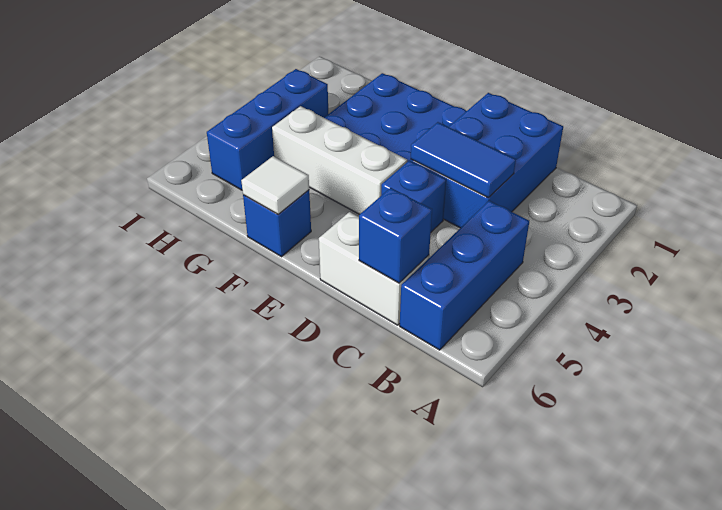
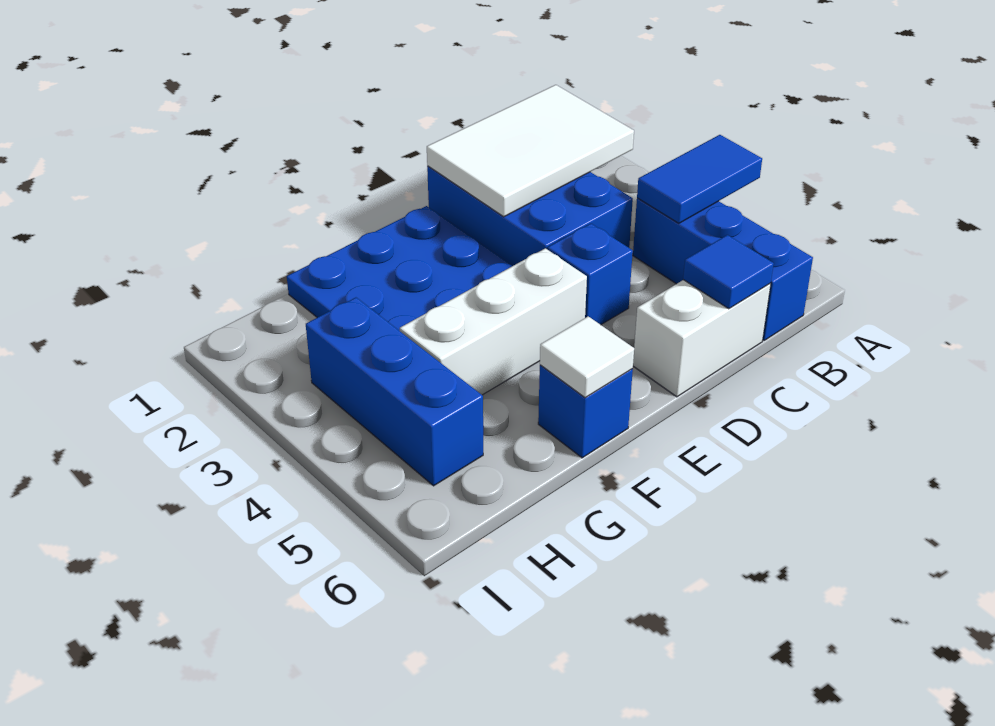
none -> white 2x3 tile [427,85,634,217]
blue 1x2 tile [411,122,516,198] -> blue 1x2 tile moved to [637,135,762,223]
blue 1x1 brick [359,188,432,283] -> blue 1x1 tile [683,235,774,309]

